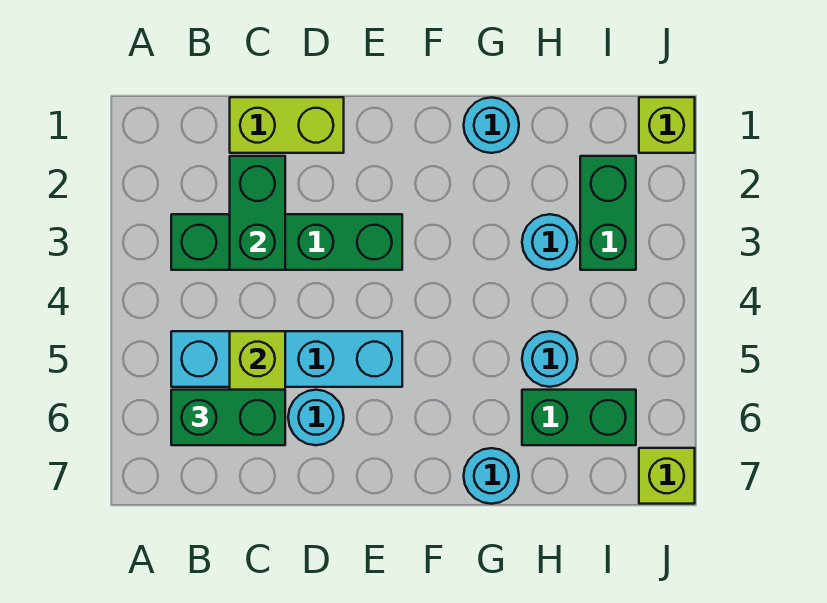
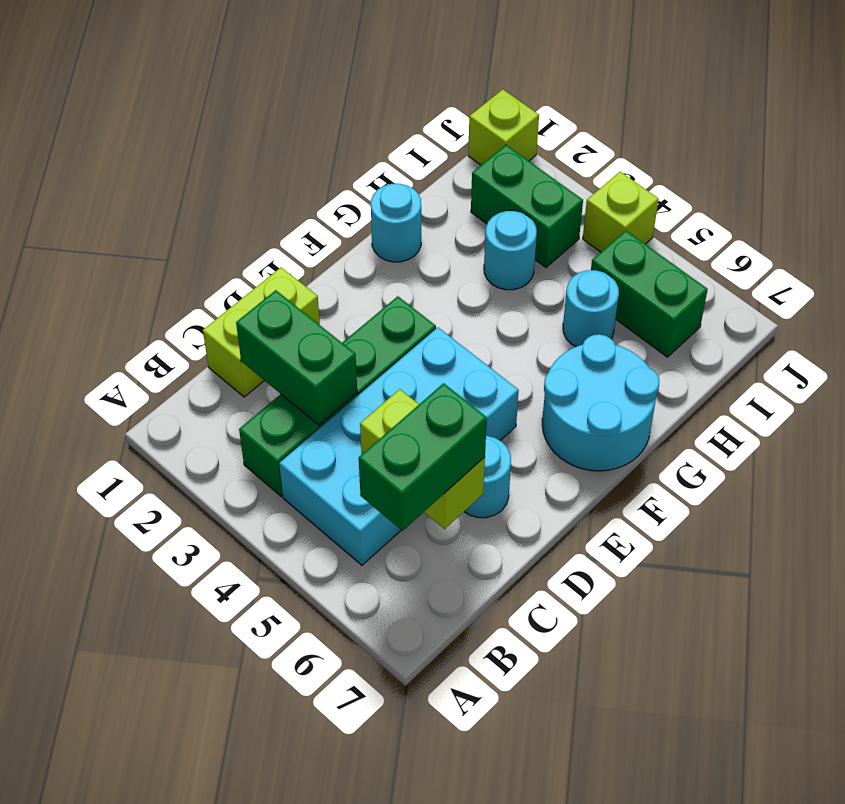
cyan 1x4 brick [171,331,402,387] -> cyan 2x4 brick [279,327,519,565]
cyan 1x1 round brick [464,448,519,504] -> cyan 2x2 round brick [542,334,659,471]
green 1x2 brick [522,390,636,445] -> green 1x2 brick turned to [591,231,708,357]
lime 1x1 brick [639,448,695,504] -> lime 1x1 brick moved to [583,172,659,252]

